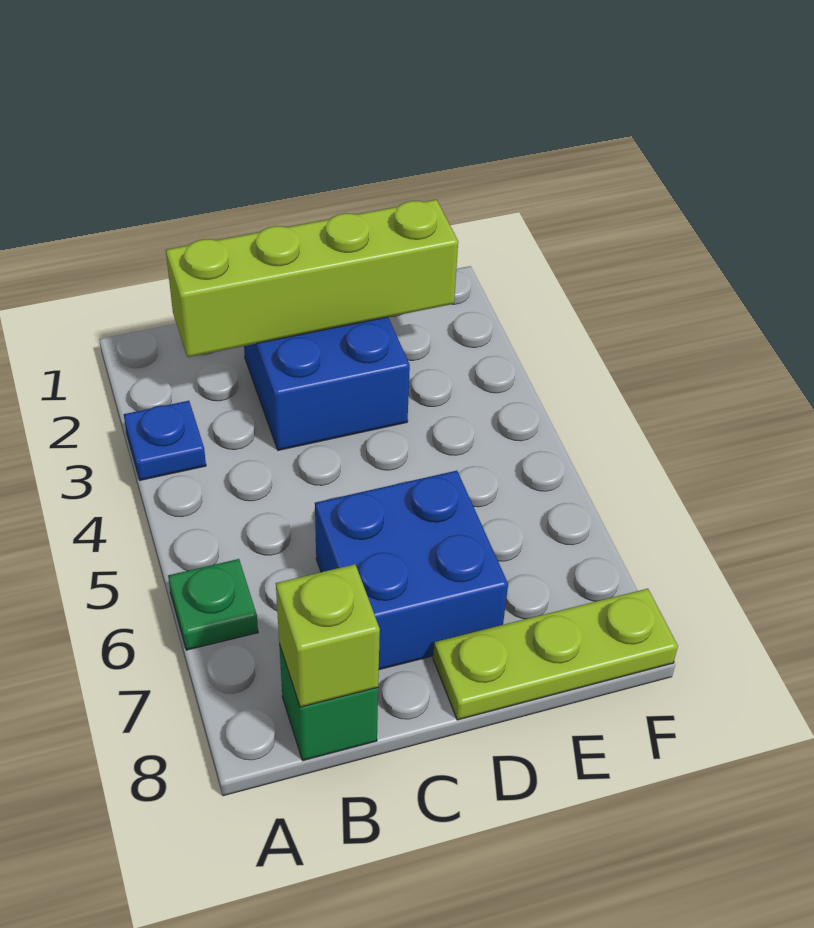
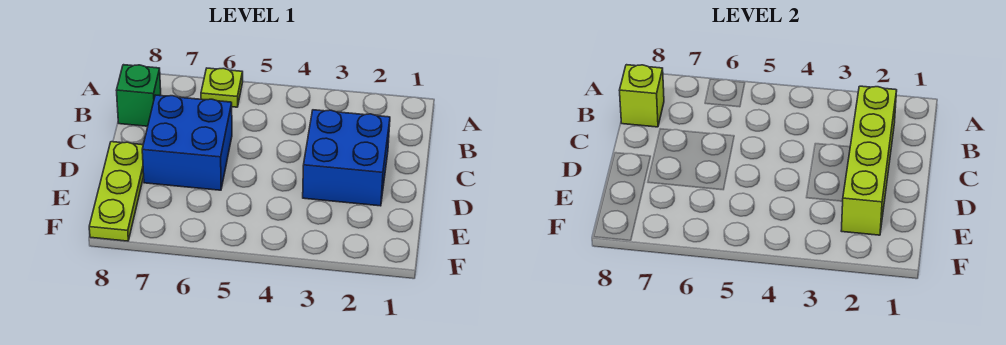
blue 1x1 plate [124,401,206,480] -> none
green 1x1 plate [168,559,258,650] -> lime 1x1 plate [201,68,243,107]

